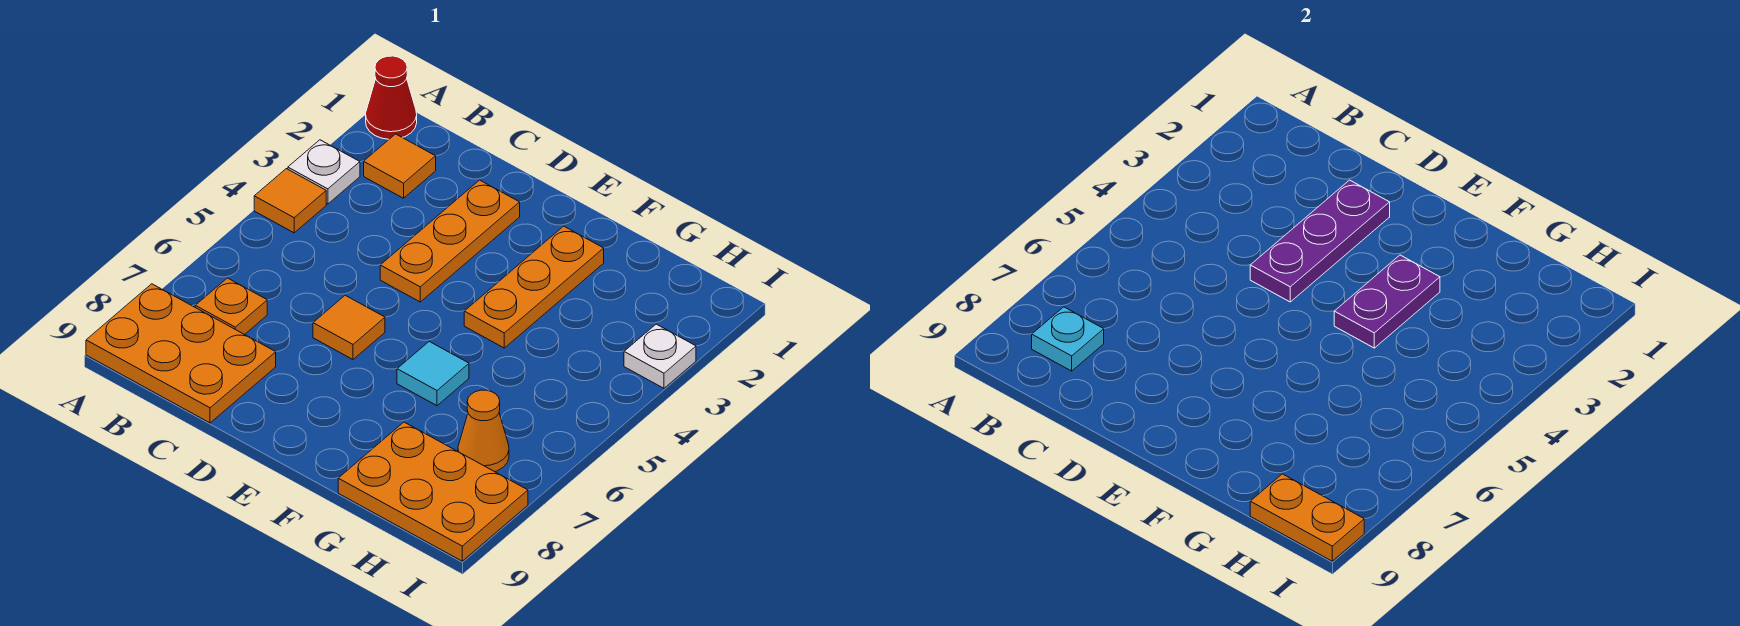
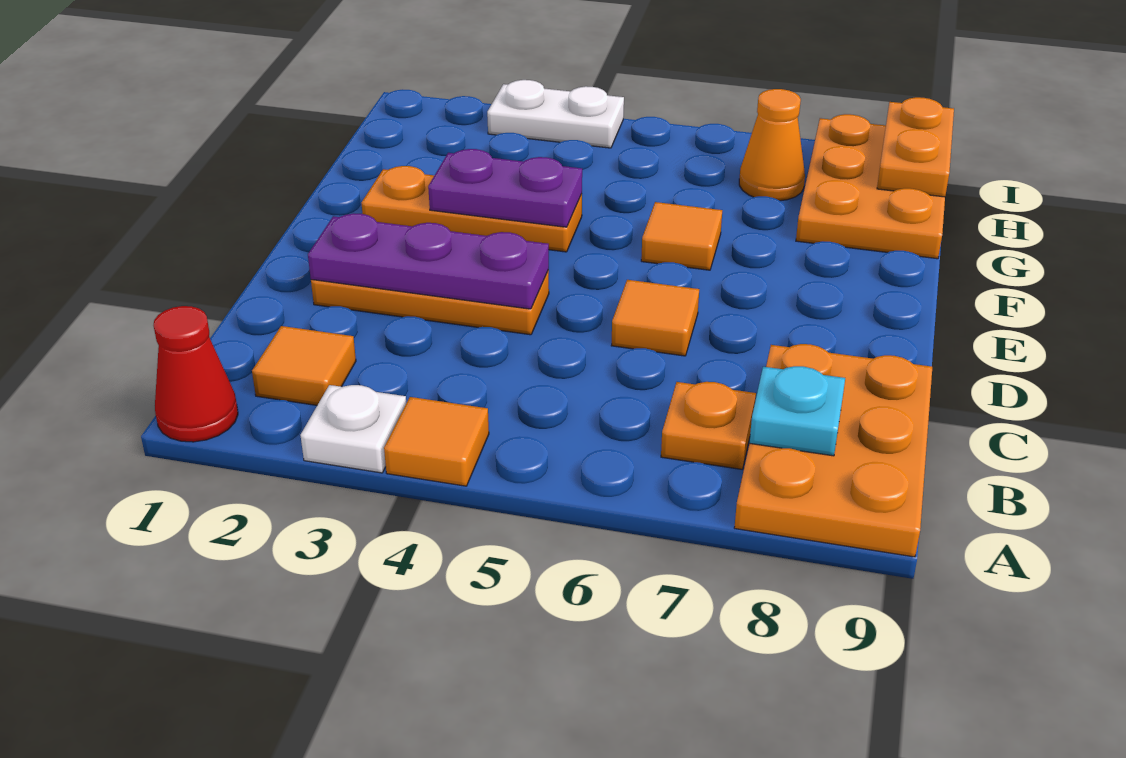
cyan 1x1 tile [397,342,469,406] -> orange 1x1 tile [641,202,722,270]
white 1x1 plate [624,324,696,388] -> white 1x2 plate [487,80,624,148]

